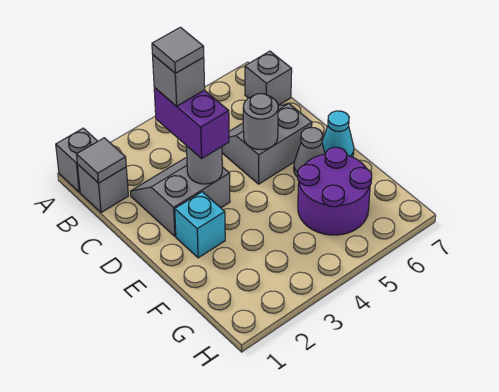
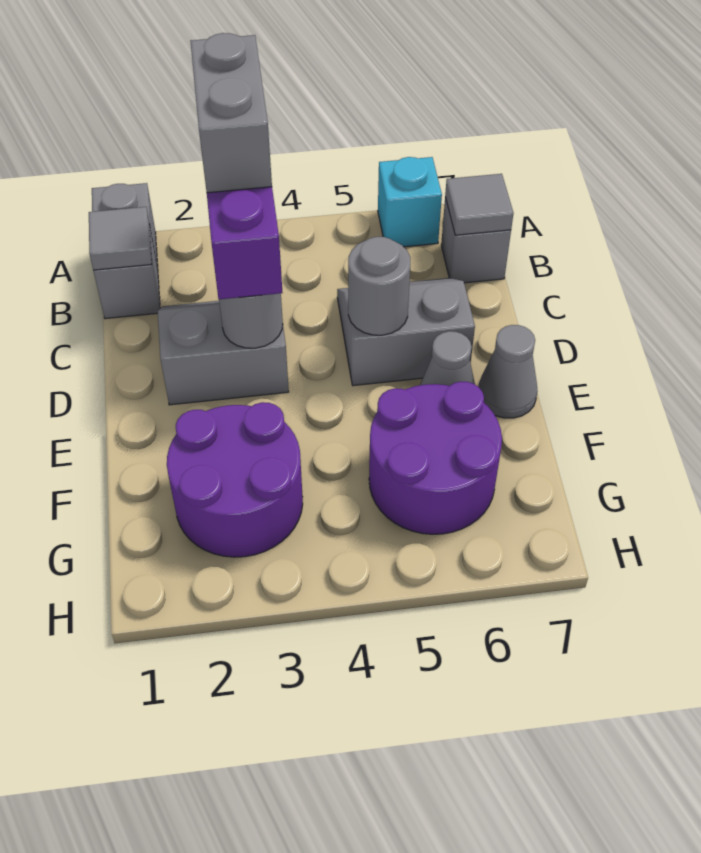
grey 1x1 brick [153,55,205,106] -> grey 1x2 brick [191,33,272,193]
grey 1x1 tile [152,27,204,73] -> grey 1x1 tile moved to [445,174,514,235]
cyan 1x1 brick [175,192,225,258] -> cyan 1x1 brick moved to [378,157,442,247]
cyan 1x1 cone [322,111,354,157] -> grey 1x1 cone [479,325,538,418]
none -> purple 2x2 round brick [167,402,303,557]

